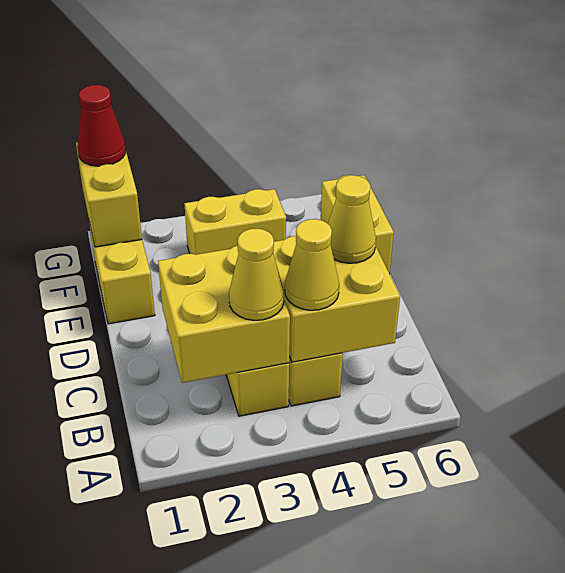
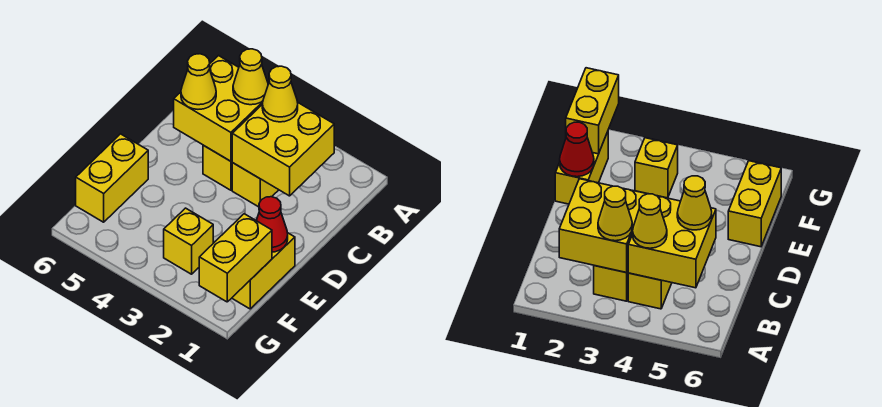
yellow 1x2 brick [184,189,286,255] -> yellow 1x1 brick [164,208,213,274]
red 1x1 cone [77,85,126,166] -> red 1x1 cone moved to [256,197,288,252]

